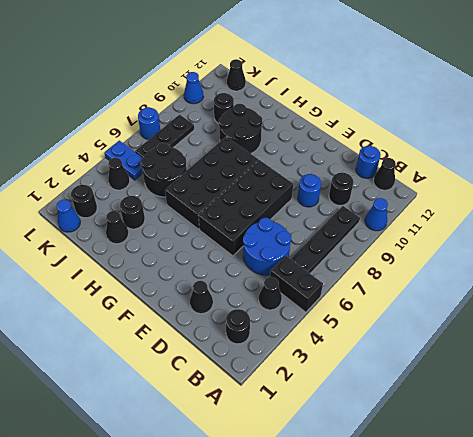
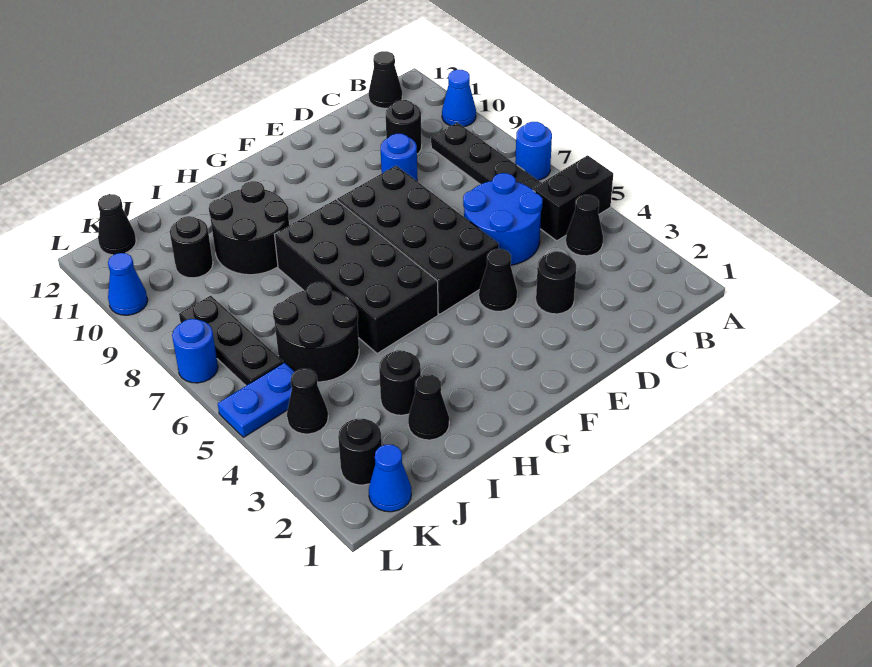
black 1x1 round brick [226,309,250,344] -> black 1x1 round brick moved to [536,251,576,314]
blue 1x1 round brick [356,146,381,178] -> blue 1x1 round brick moved to [515,122,552,180]
black 1x1 cone [190,281,213,314] -> black 1x1 cone moved to [479,249,517,311]

